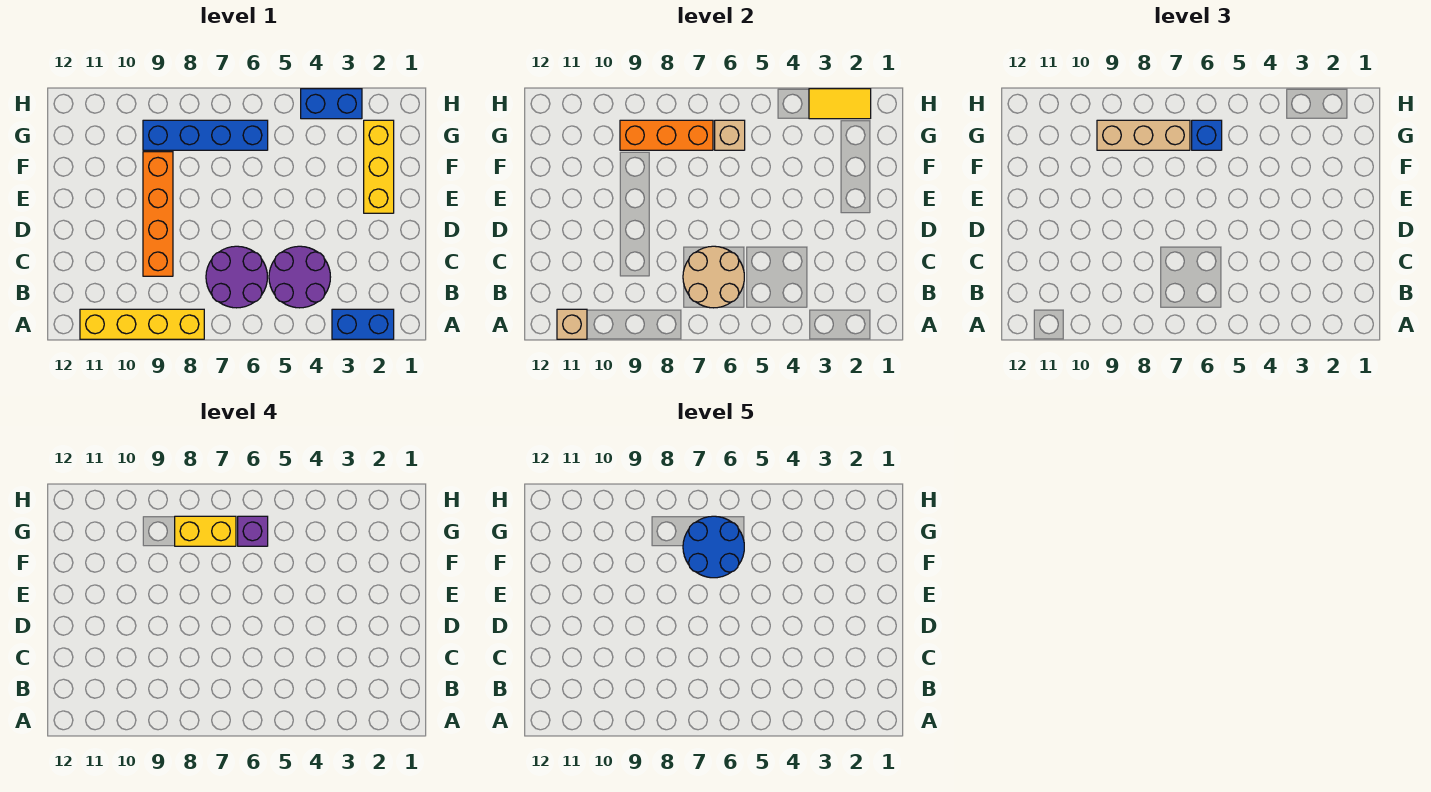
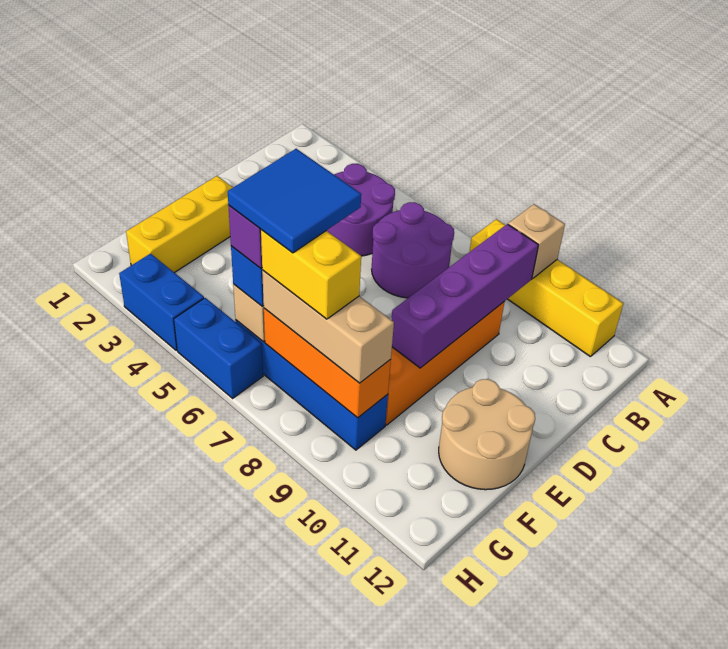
blue 1x2 brick [332,309,394,339] -> blue 1x2 brick moved to [174,298,263,398]
tan 1x1 brick [557,309,587,339] -> tan 1x1 brick moved to [508,204,565,278]
tan 2x2 round brick [683,246,744,308] -> tan 2x2 round brick moved to [439,379,535,490]
none -> purple 1x4 brick [392,224,538,368]
blue 2x2 round brick [683,516,744,578] -> blue 2x2 tile [228,149,361,253]
yellow 1x2 tile [809,89,871,119] -> none

